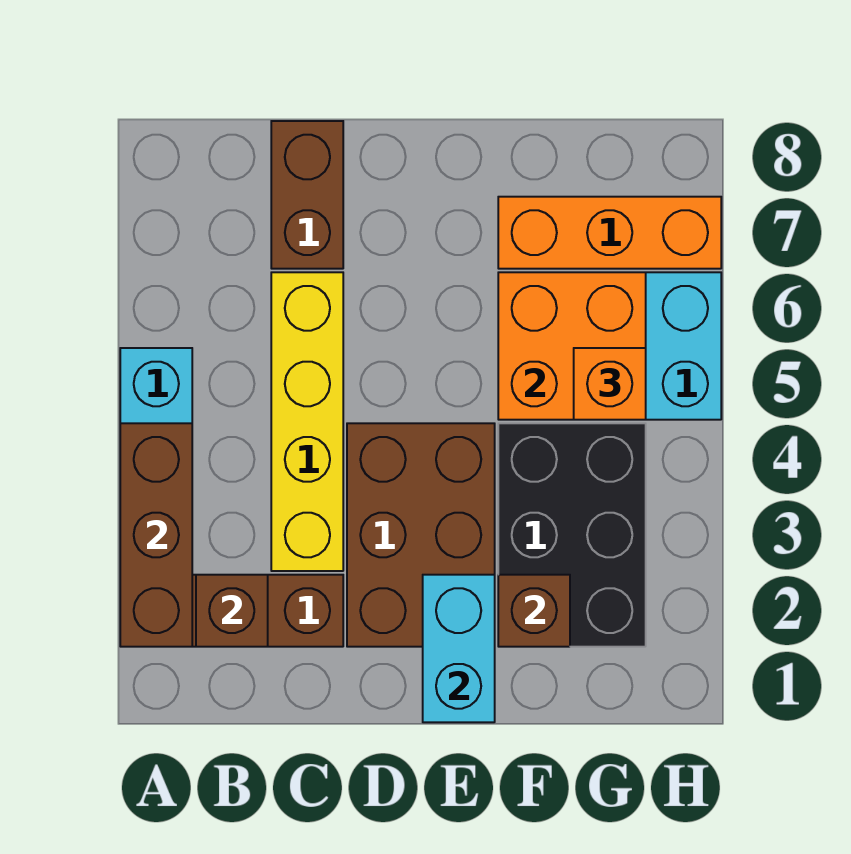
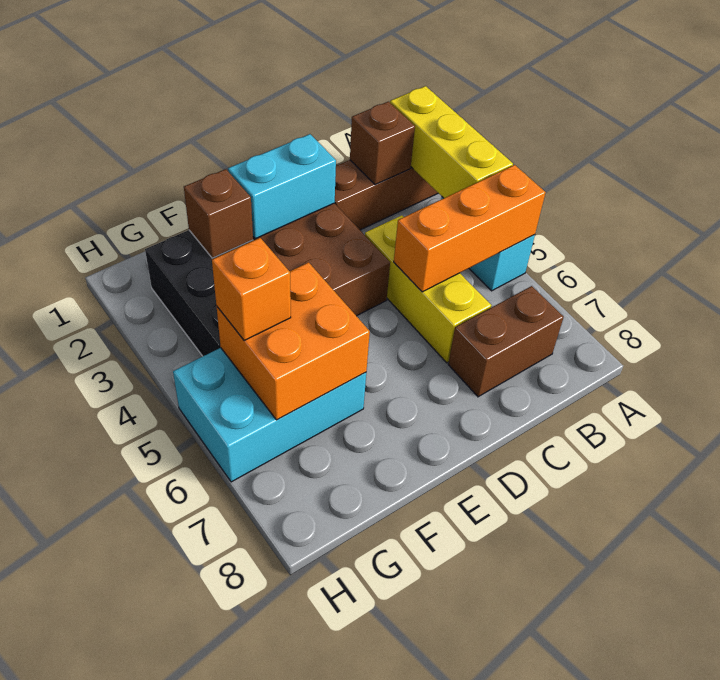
brown 1x3 brick [120,423,192,647] -> yellow 1x3 brick [390,86,513,198]
yellow 1x4 brick [271,272,343,571] -> yellow 1x3 brick [365,215,492,363]
brown 1x2 brick [271,121,343,269] -> brown 1x2 brick turned to [448,286,564,397]
cyan 1x2 brick [423,575,495,722] -> cyan 1x2 brick turned to [228,134,336,239]
orange 1x3 brick [498,197,721,269] -> orange 1x3 brick moved to [394,165,546,292]

